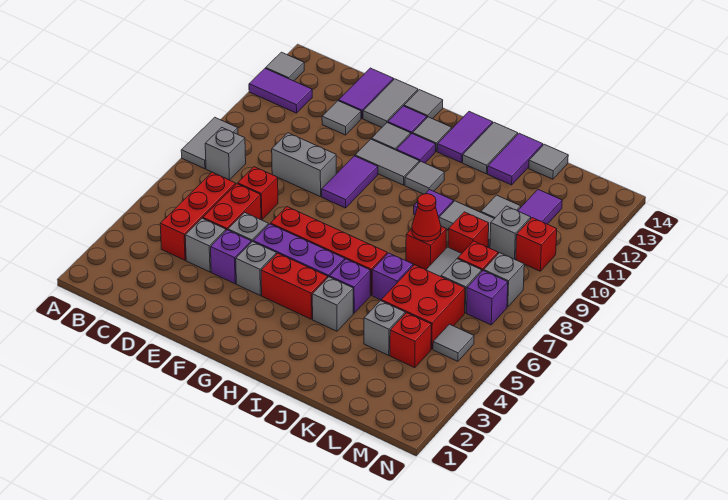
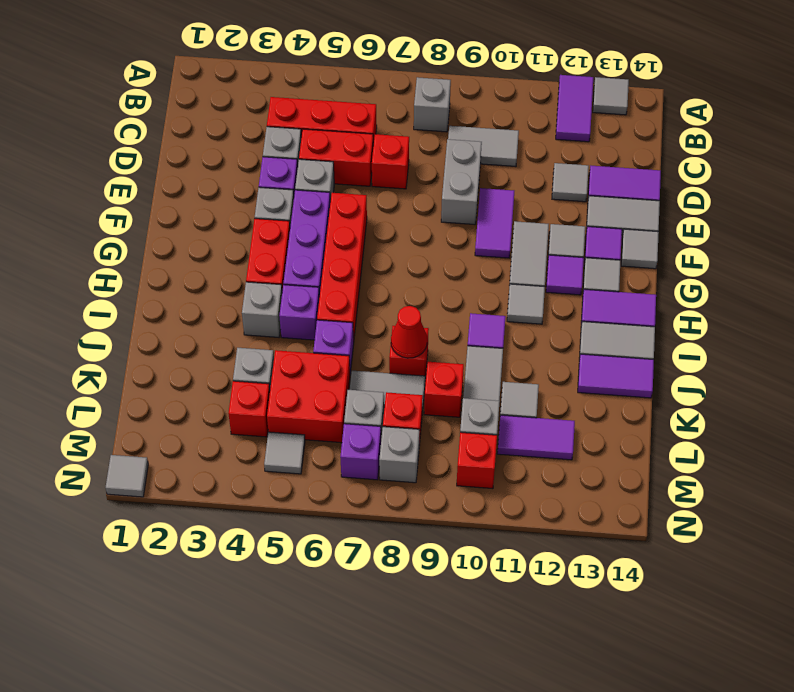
grey 1x2 tile [181,117,238,169] -> grey 1x2 tile moved to [448,126,519,167]
purple 1x2 tile [322,156,378,208] -> purple 1x2 tile turned to [475,188,514,258]
grey 1x1 tile [529,144,568,179] -> grey 1x1 tile moved to [106,455,148,497]

